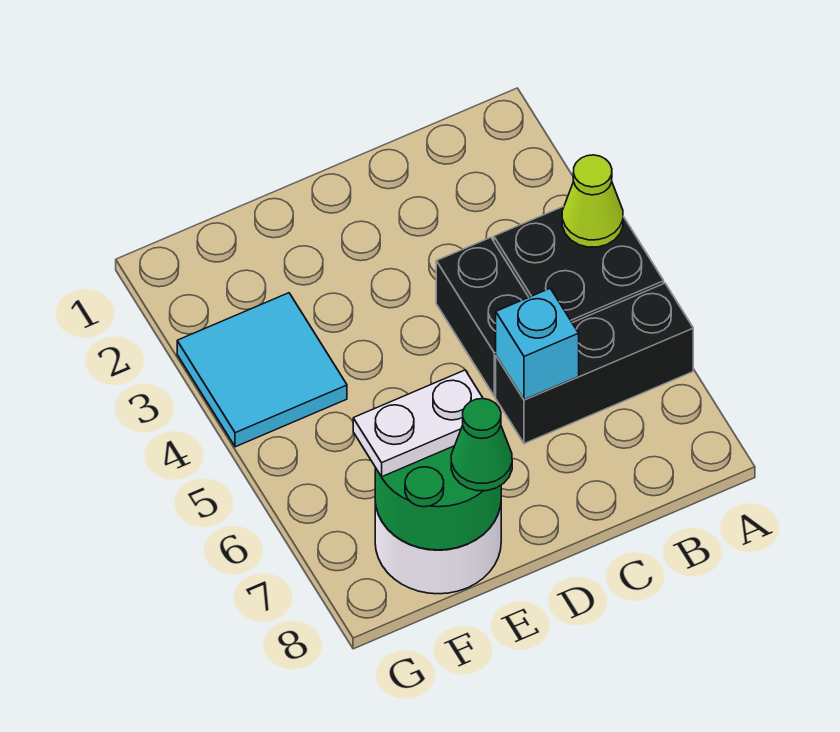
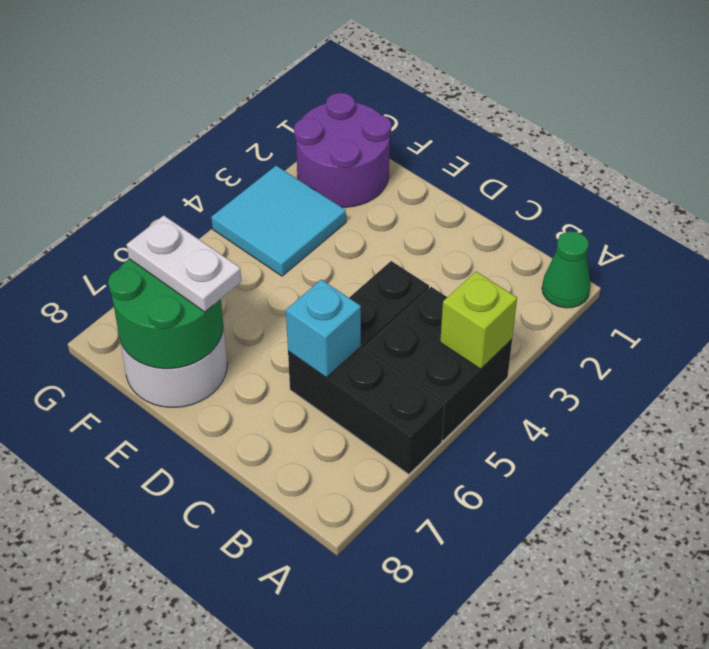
lime 1x1 cone [562,155,623,247] -> lime 1x1 brick [440,272,517,369]
green 1x1 cone [451,399,512,491] -> green 1x1 cone moved to [542,231,591,308]
none -> purple 2x2 round brick [294,93,391,207]

